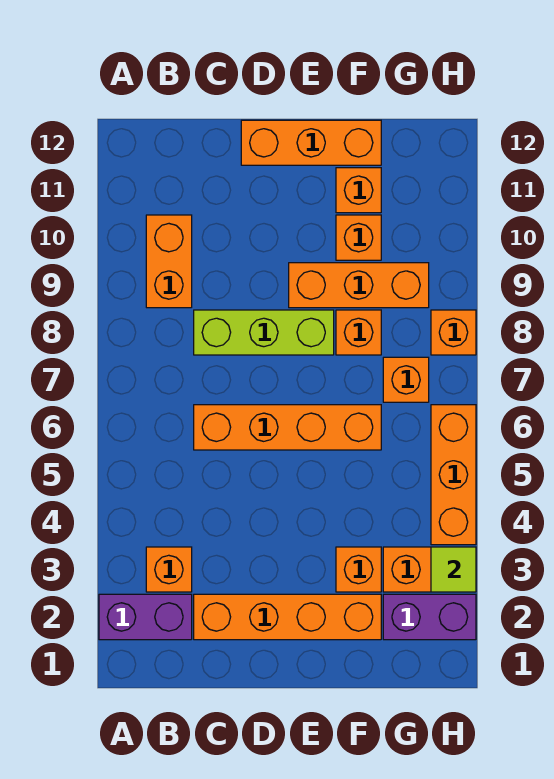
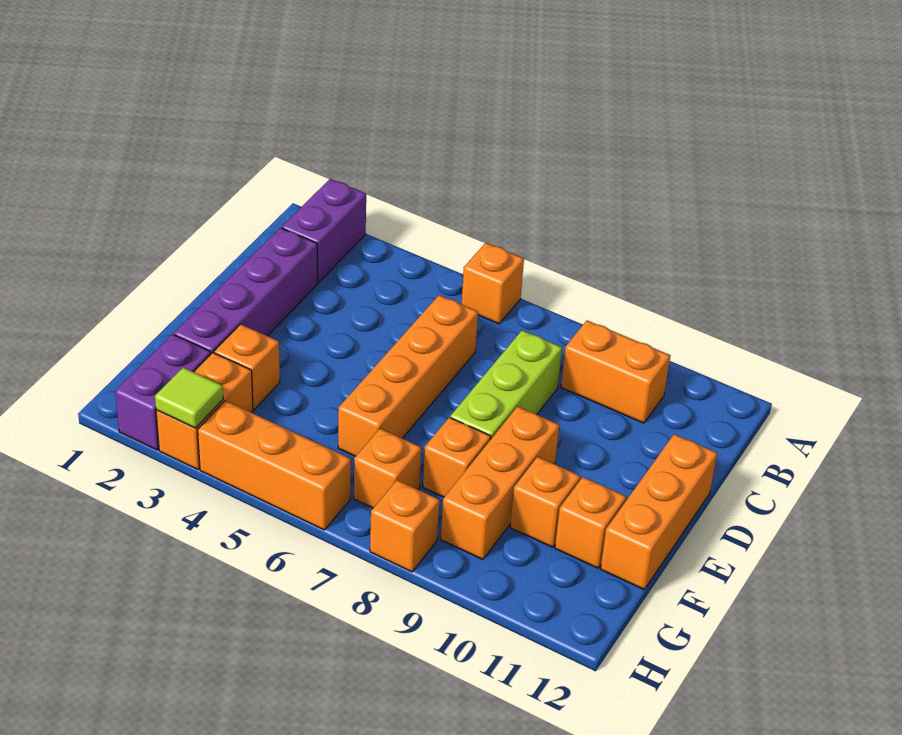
orange 1x1 brick [146,547,192,592] -> orange 1x1 brick moved to [462,243,524,324]
orange 1x4 brick [194,594,381,640] -> purple 1x4 brick [174,228,318,354]

